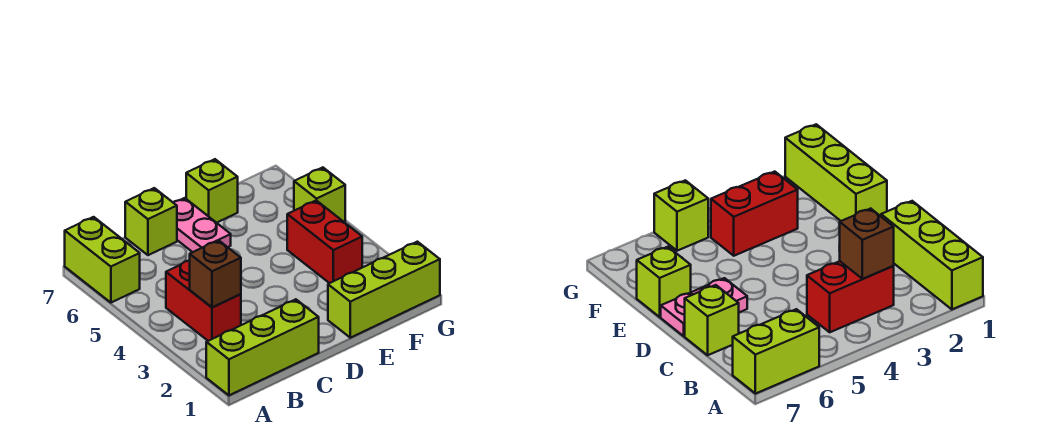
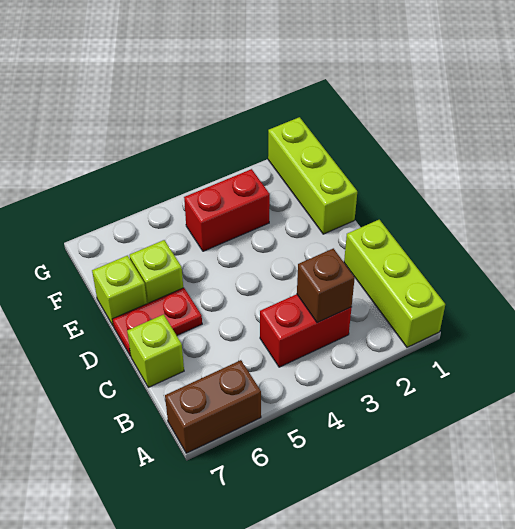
lime 1x2 brick [65,217,140,303] -> brown 1x2 brick [165,360,261,453]
pink 1x2 plate [173,198,231,252] -> red 1x2 plate [113,288,202,356]
lime 1x1 brick [294,168,345,222] -> lime 1x1 brick moved to [129,240,183,304]

